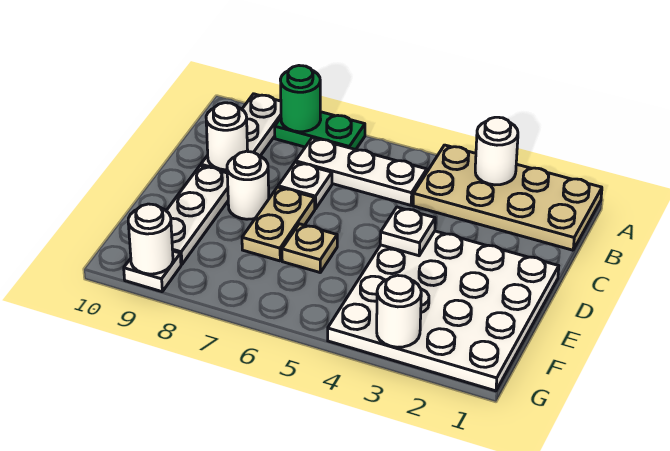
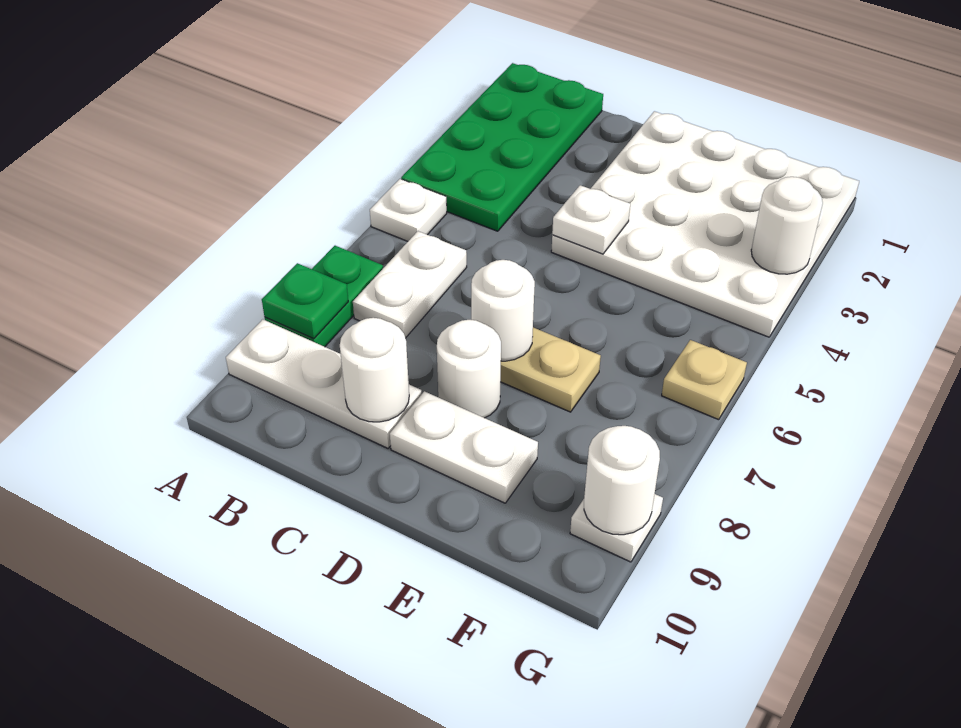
tan 2x4 plate [413,145,602,250] -> green 2x4 plate [401,63,603,231]
white 1x1 round brick [475,117,518,185] -> white 1x1 round brick moved to [471,260,535,361]
green 1x1 round brick [280,66,321,132] -> green 1x1 plate [262,263,348,339]
white 1x3 plate [296,138,427,205] -> white 1x2 plate [353,231,467,338]
white 1x1 plate [278,162,332,209] -> white 1x1 plate moved to [370,179,447,241]
white 1x3 plate [166,166,228,265] -> white 1x2 plate [390,391,538,503]
tan 1x1 plate [282,224,337,273] -> tan 1x1 plate moved to [662,340,747,420]

